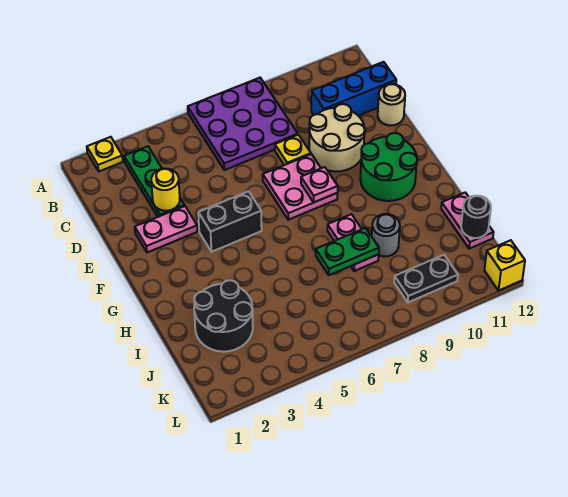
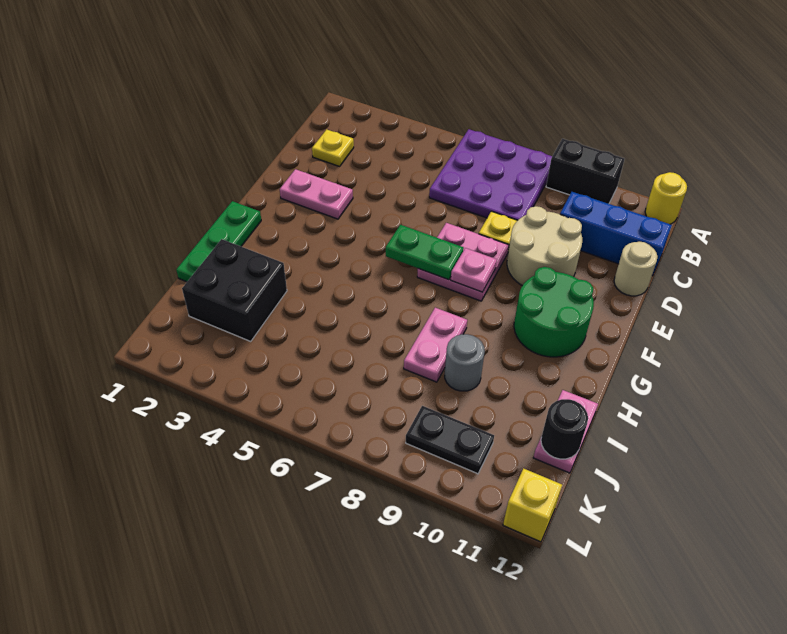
yellow 1x1 plate [87,137,123,171] -> yellow 1x1 plate moved to [312,129,354,166]
green 1x3 plate [124,146,185,217] -> green 1x3 plate moved to [176,201,261,282]
yellow 1x1 round brick [151,169,180,211] -> yellow 1x1 round brick moved to [645,172,687,224]
black 1x2 brick [198,191,262,252] -> black 1x2 brick moved to [546,139,624,204]
black 2x2 round brick [194,280,253,352] -> black 2x2 brick [182,239,287,341]
green 1x2 plate [316,228,379,275] -> green 1x2 plate moved to [386,225,464,280]

